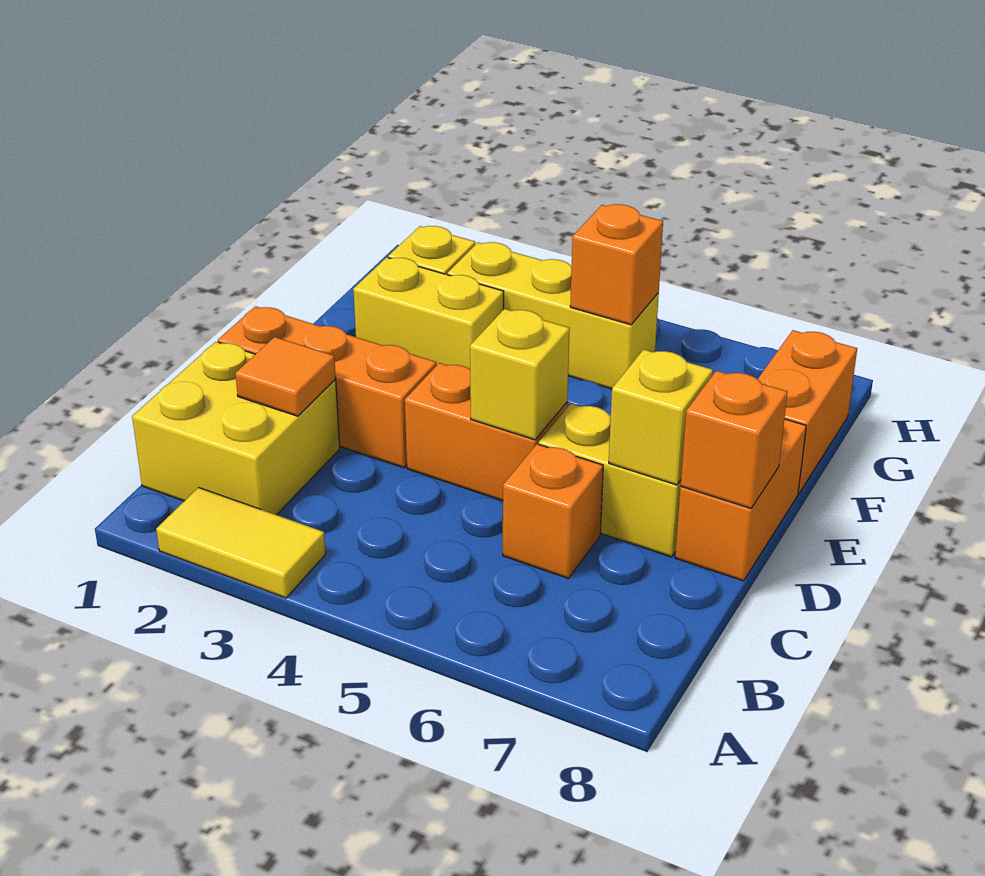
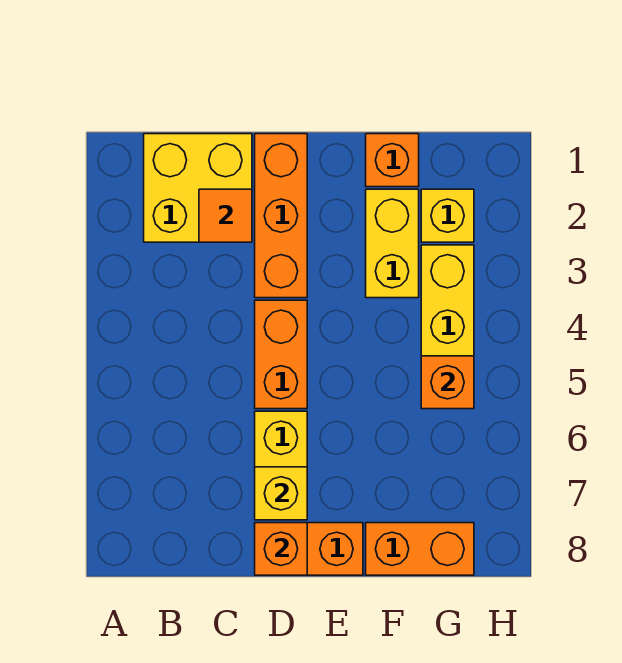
yellow 1x2 tile [156,488,326,598] -> none
orange 1x1 brick [503,444,603,579] -> orange 1x1 brick moved to [366,134,419,187]
yellow 1x1 brick [470,309,570,440] -> none

